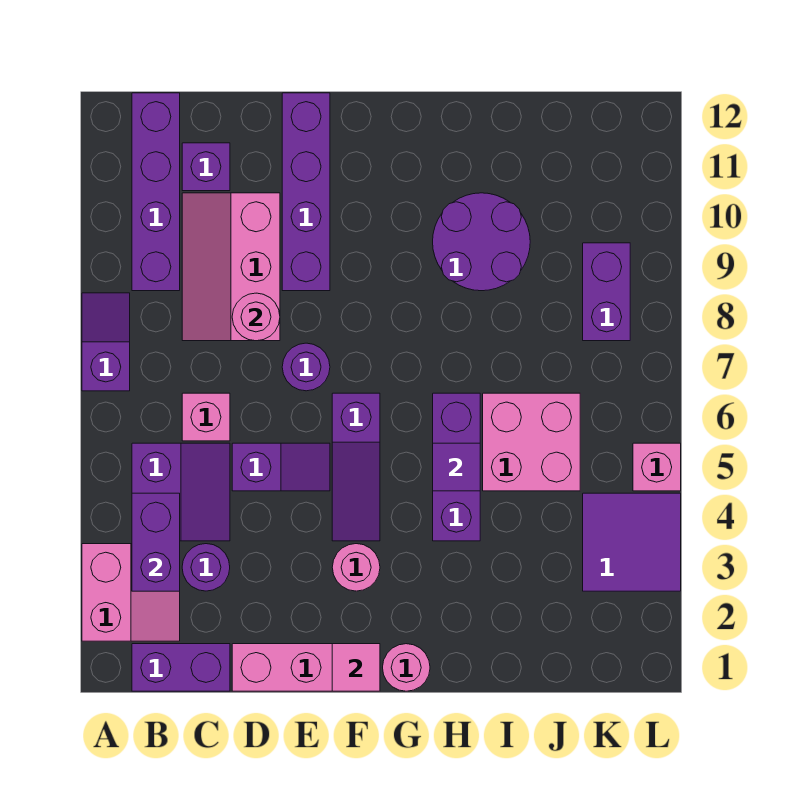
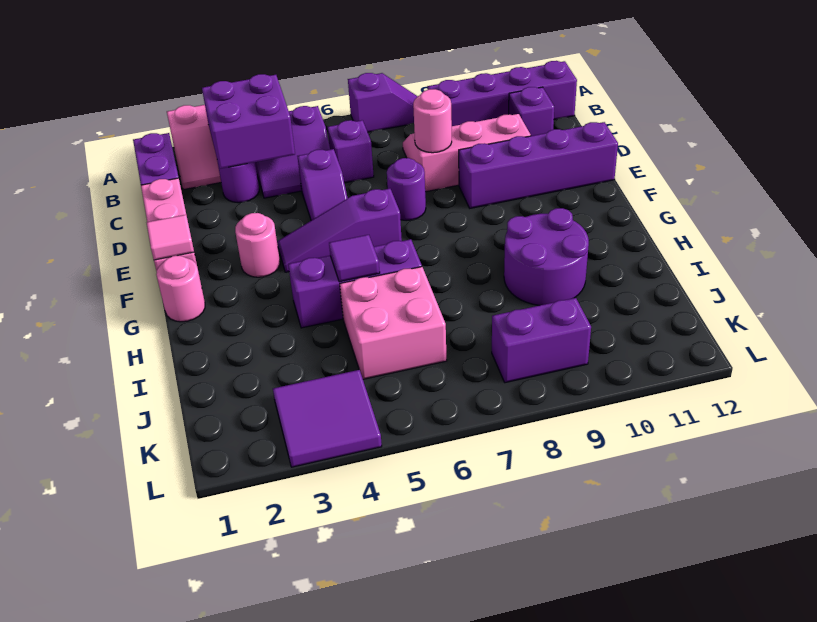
purple 1x2 brick [132,493,180,591] -> purple 2x2 brick [202,74,295,169]
pink 1x1 brick [182,393,230,441] -> purple 1x1 brick [328,120,374,183]
pink 1x1 brick [633,443,681,491] -> none

